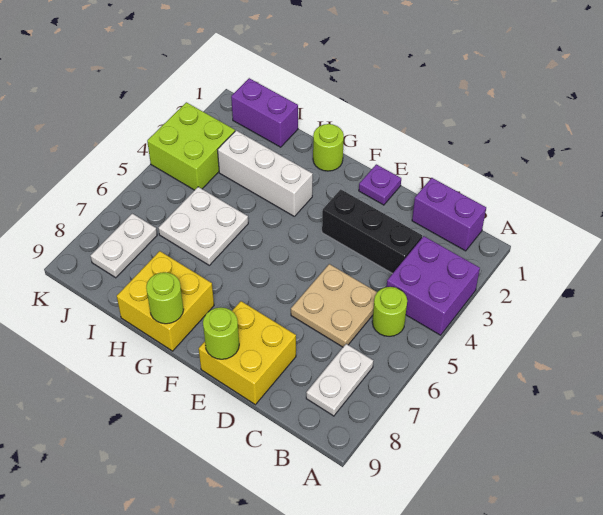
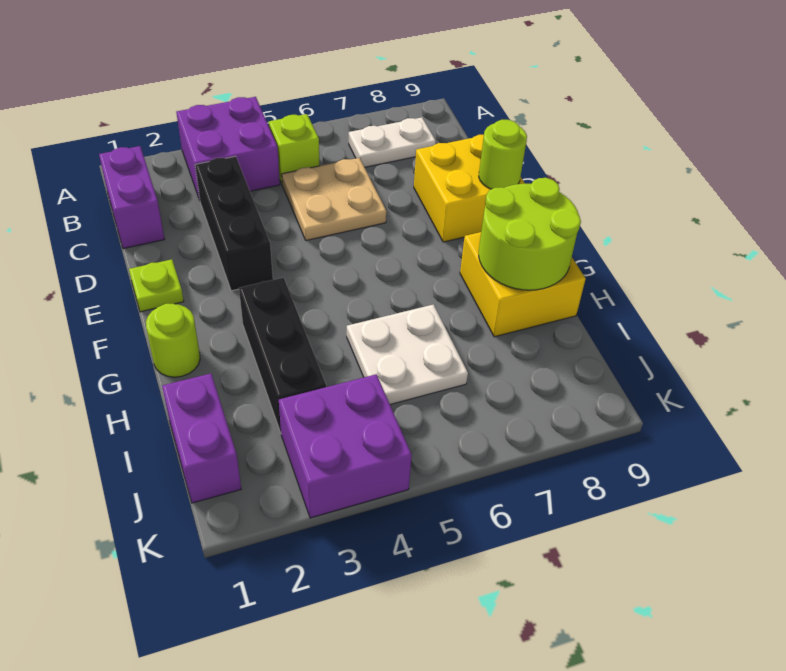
lime 1x1 round brick [372,287,407,336] -> lime 1x1 brick [269,114,319,184]
purple 1x1 plate [359,164,401,205] -> lime 1x1 plate [129,259,184,312]
white 1x3 brick [217,131,313,216] -> black 1x3 brick [239,278,326,433]
lime 1x1 round brick [146,272,184,324] -> lime 2x2 round brick [479,178,581,290]
lime 2x2 brick [147,102,235,190] -> purple 2x2 brick [279,374,412,518]
white 1x2 plate [91,214,157,278] -> none

